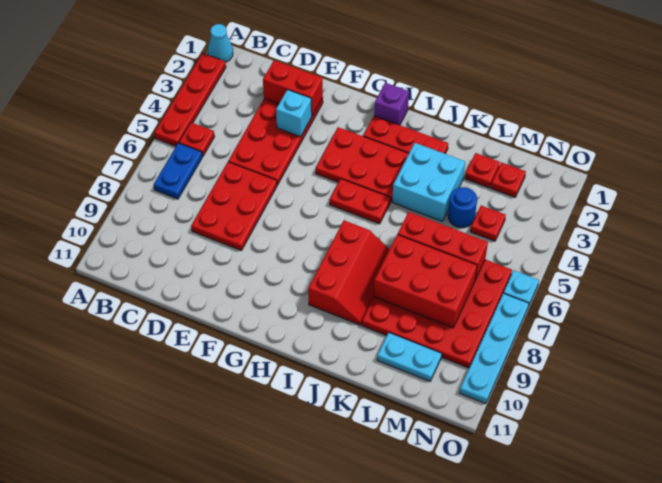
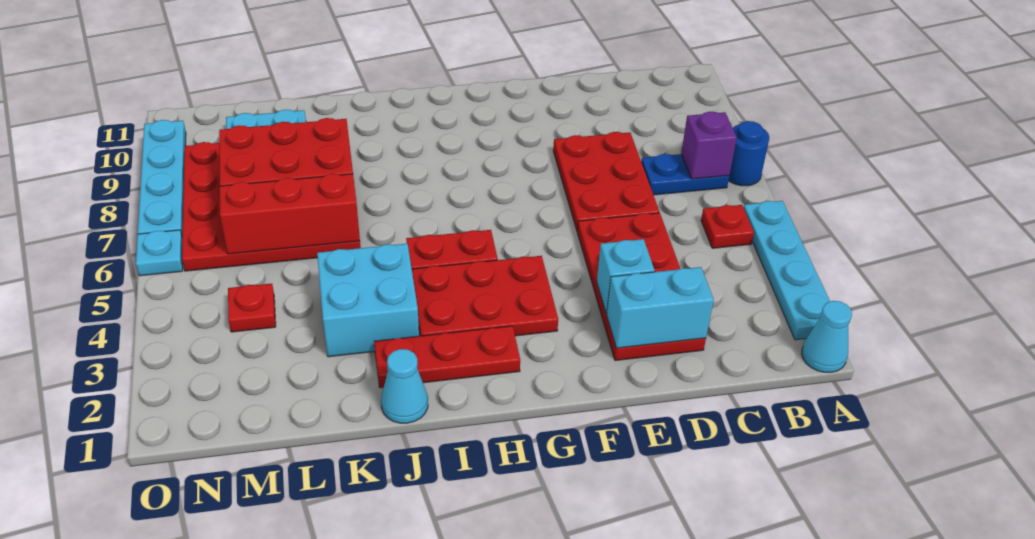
red 1x4 plate [154,53,226,146] -> cyan 1x4 plate [743,201,830,340]
blue 1x2 plate [154,143,202,199] -> blue 1x2 plate turned to [641,154,729,195]
red 1x2 brick [263,60,323,116] -> cyan 1x2 brick [607,267,714,348]
purple 1x1 brick [374,83,409,125] -> purple 1x1 brick moved to [681,112,737,179]
red 2x3 slope [308,220,390,325] -> none
none -> cyan 1x1 cone [381,349,428,423]
red 1x1 plate [465,153,500,188] -> none
blue 1x1 round brick [448,187,477,228] -> blue 1x1 round brick moved to [729,121,769,186]
red 1x1 plate [491,162,526,197] -> none

